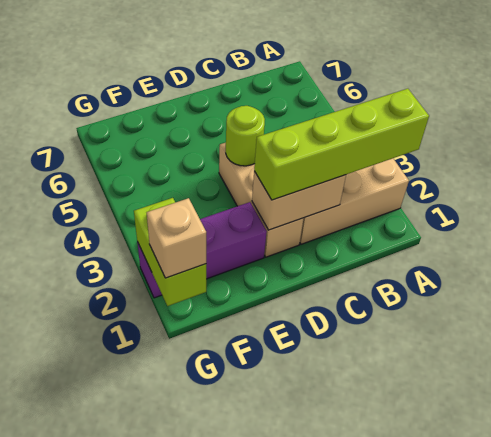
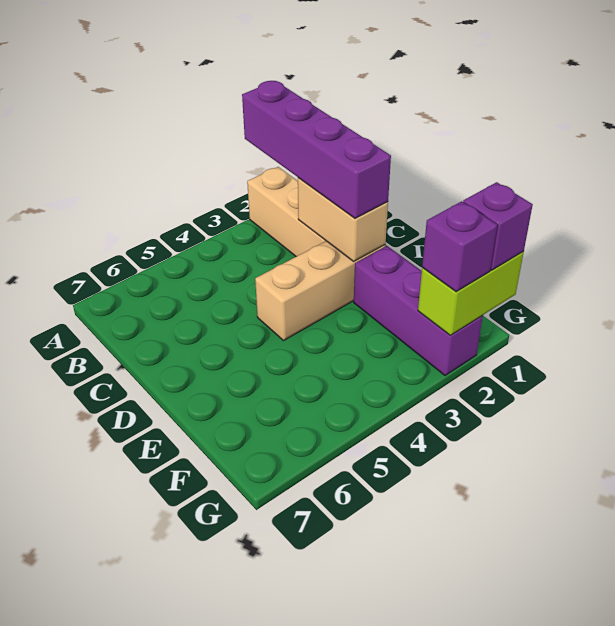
lime 1x4 brick [254,89,429,200] -> purple 1x4 brick [242,81,391,219]
lime 1x1 round brick [226,106,265,166] -> none
tan 1x1 brick [147,198,206,278] -> purple 1x1 brick [463,182,533,270]
none -> purple 1x1 brick [422,201,497,292]

